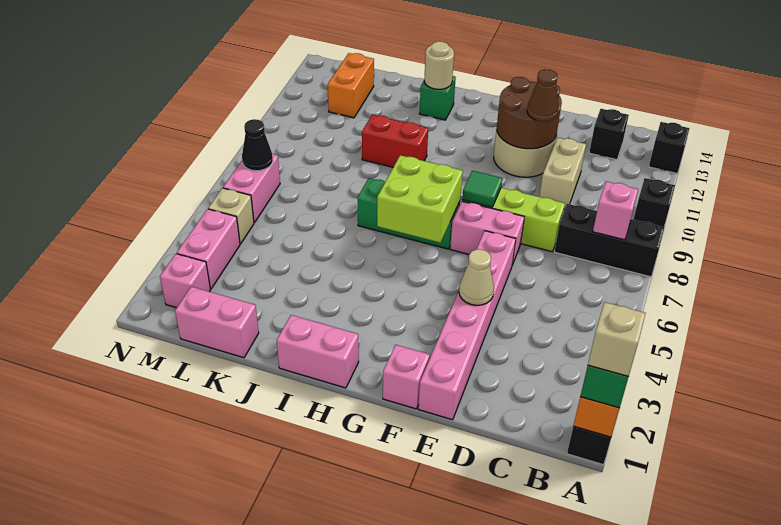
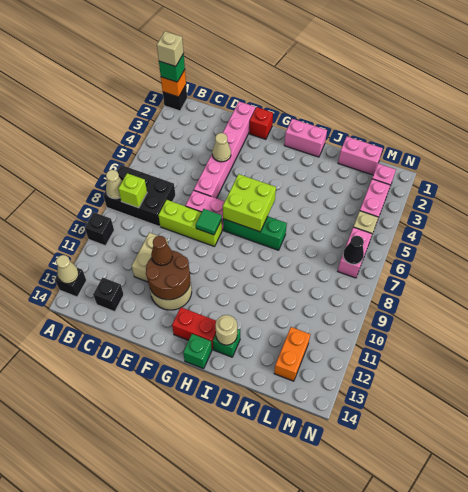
black 1x3 brick [554,204,665,277] -> black 2x3 brick [103,165,176,226]
none -> tan 1x1 cone [106,170,122,199]
none -> tan 1x1 cone [56,255,79,284]
pink 1x1 brick [593,181,638,240] -> lime 1x1 brick [118,173,147,208]
pink 1x1 brick [383,345,430,409] -> red 1x1 brick [249,107,273,139]
none -> green 1x1 brick [183,334,212,369]
red 1x2 brick [362,115,428,167] -> red 1x2 brick moved to [172,307,216,349]

